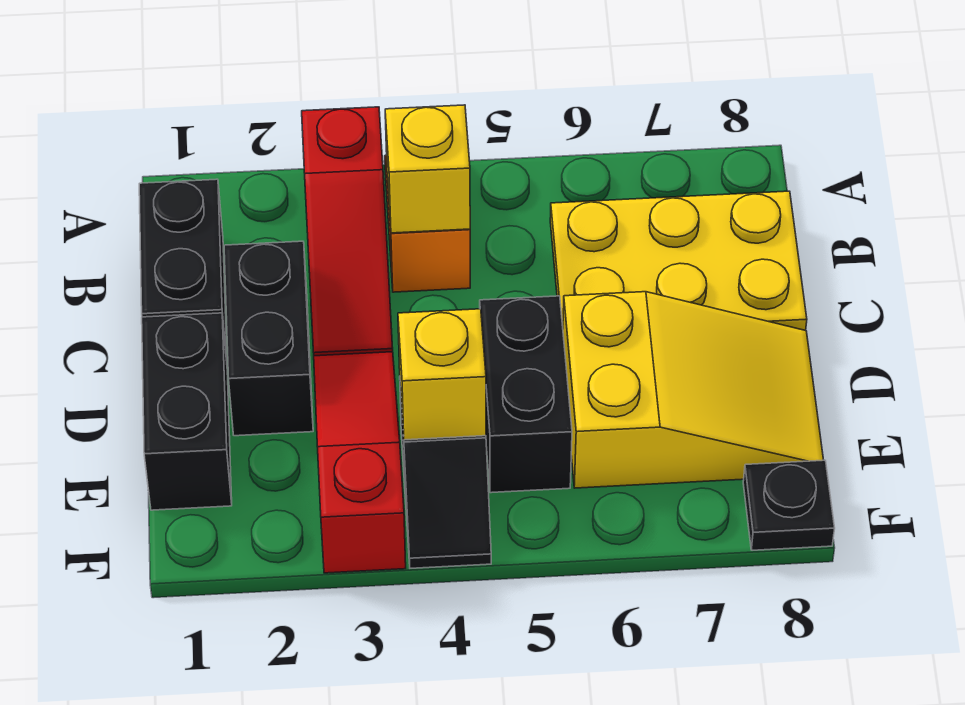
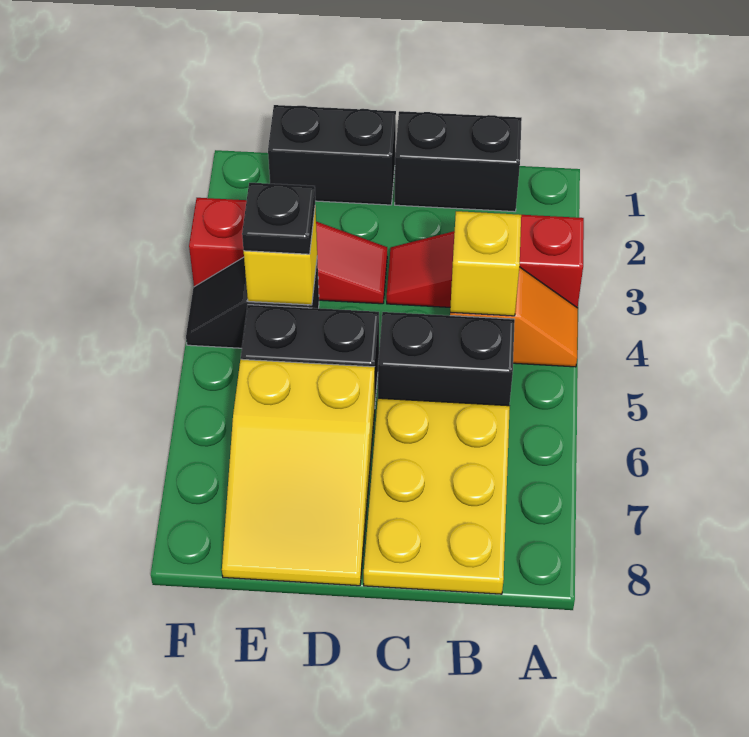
black 1x2 brick [224,241,313,436] -> black 1x2 brick moved to [378,312,515,406]
black 1x1 plate [743,460,835,550] -> black 1x1 plate moved to [242,183,315,254]

